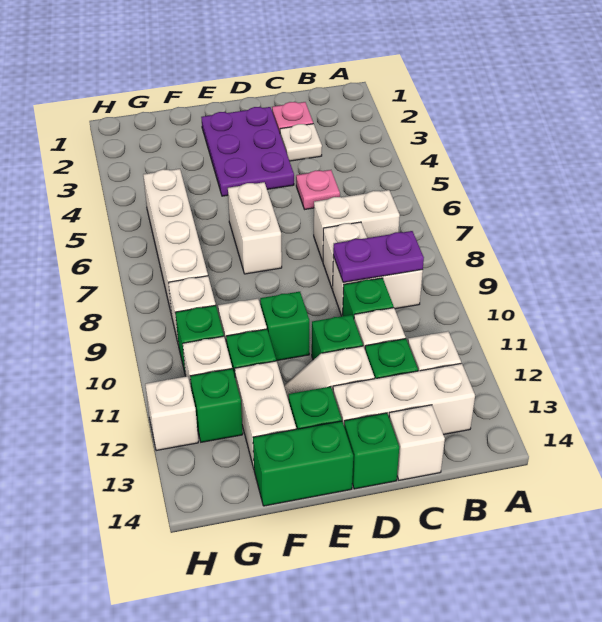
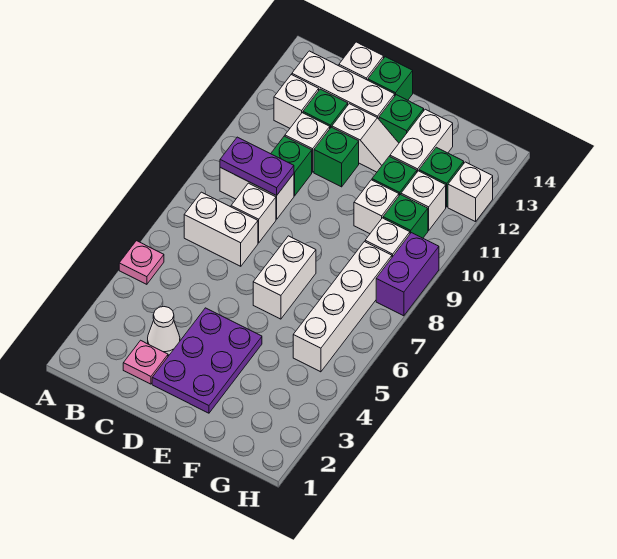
white 1x1 plate [280,124,322,161] -> white 1x1 cone [148,307,180,355]
pink 1x1 plate [296,170,340,209] -> pink 1x1 plate moved to [119,241,164,284]
green 1x1 brick [260,292,309,361] -> none
green 1x2 brick [253,421,353,506] -> none
none -> purple 1x2 brick [376,233,439,316]

